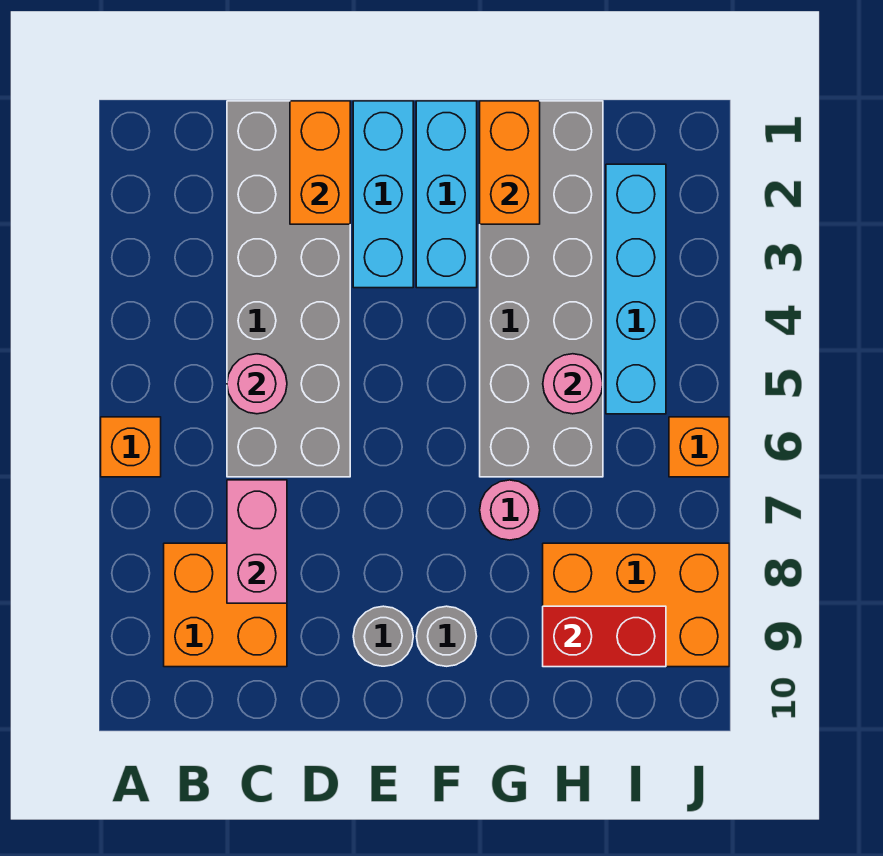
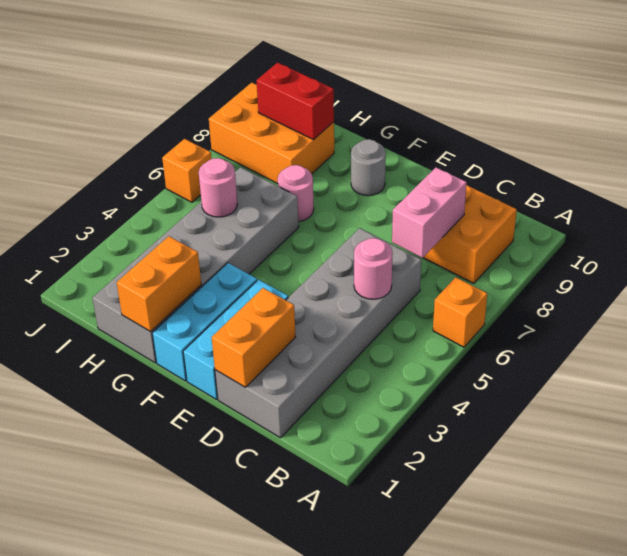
grey 1x1 round brick [353,606,413,666] -> none
cyan 1x4 brick [606,164,666,414] -> none

